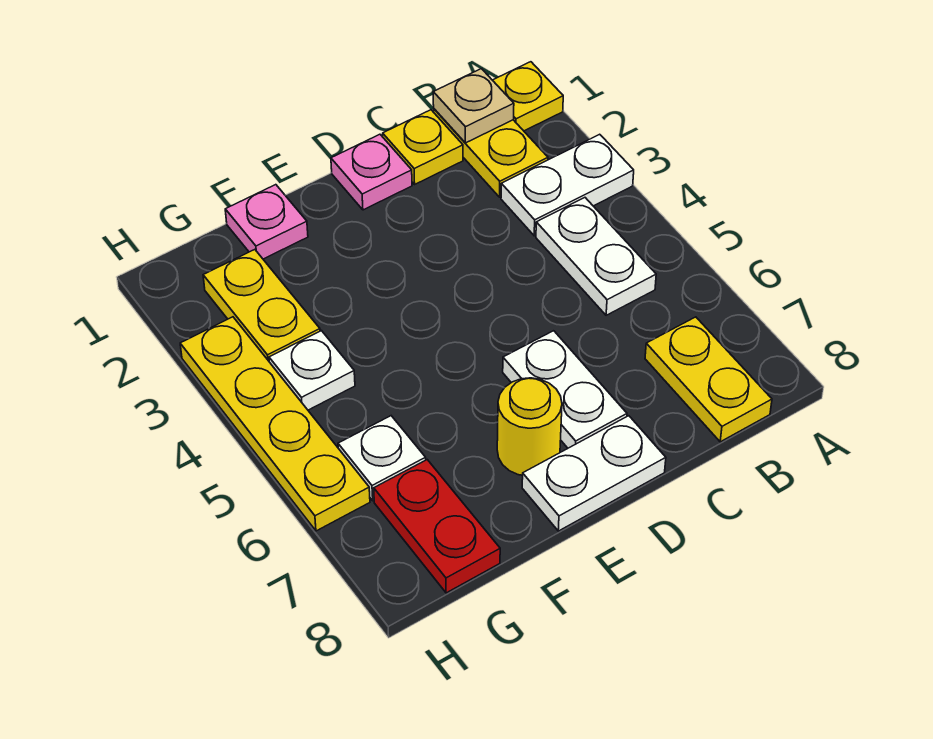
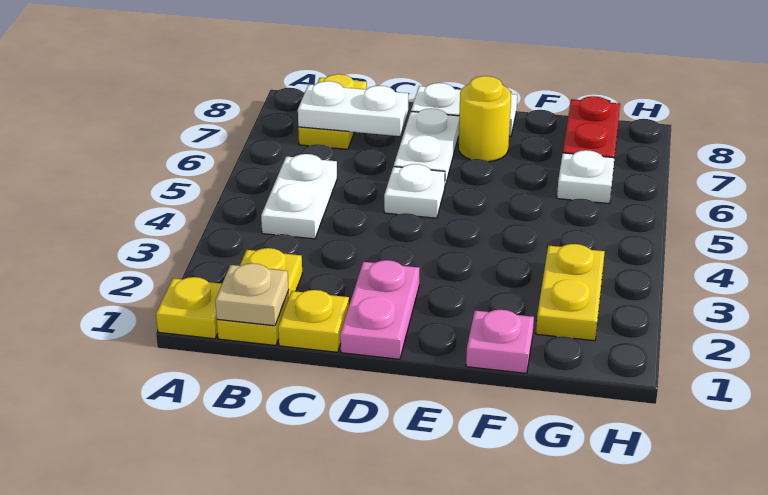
white 1x2 plate [501,134,634,236] -> white 1x2 plate moved to [298,81,408,136]
pink 1x1 plate [331,134,412,210] -> pink 1x2 plate [340,260,420,359]
white 1x1 plate [269,331,355,410] -> white 1x1 plate moved to [384,164,445,218]
yellow 1x4 plate [180,317,370,531] -> none

